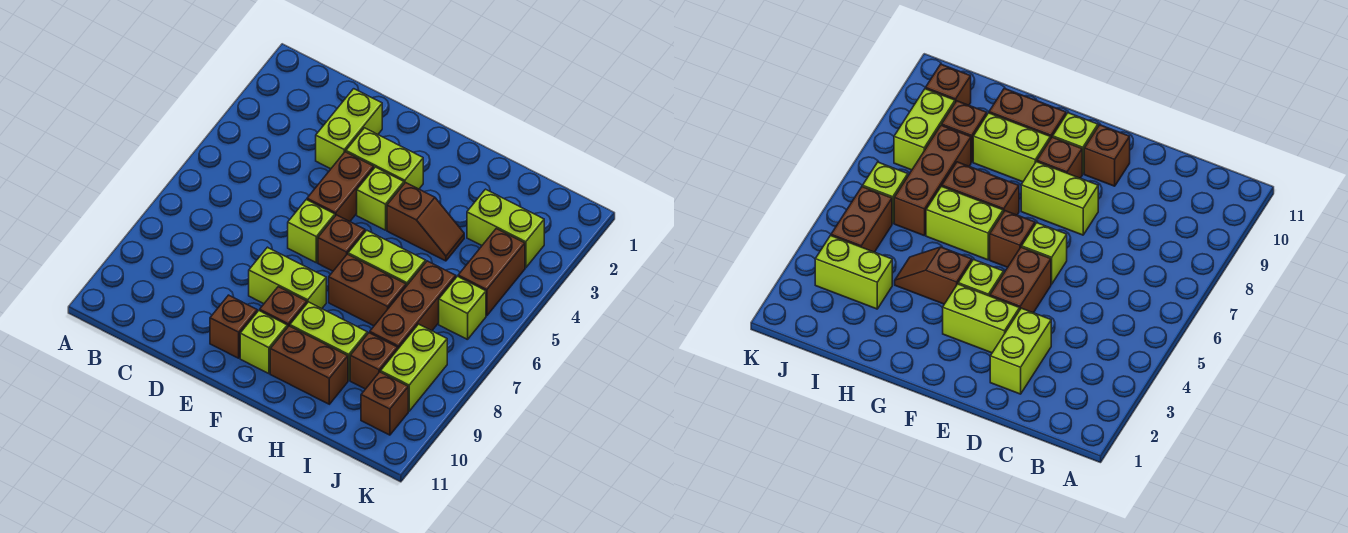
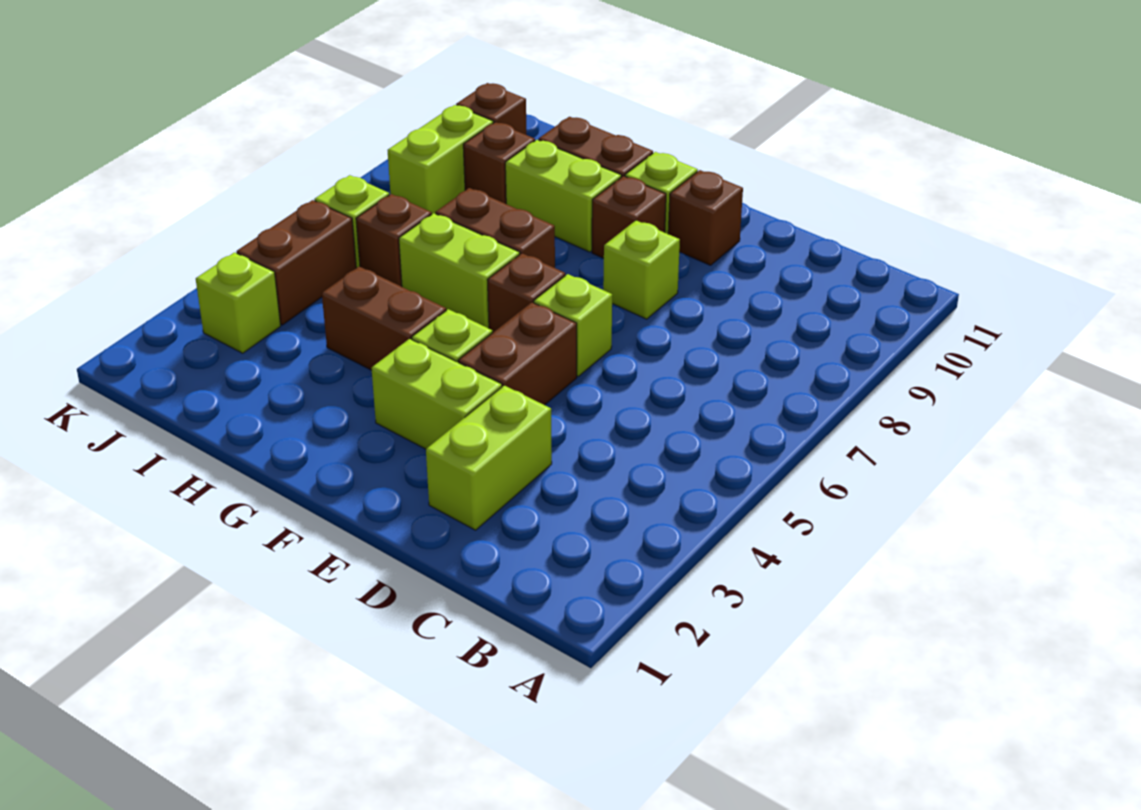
lime 1x2 brick [249,247,326,309] -> lime 1x1 brick [603,220,680,319]
brown 1x2 slope [387,183,464,261] -> brown 1x2 brick [322,267,446,370]
lime 1x2 brick [467,189,544,268] -> lime 1x1 brick [196,252,281,353]
brown 1x3 brick [370,261,456,349] -> brown 1x1 brick [356,194,432,287]

